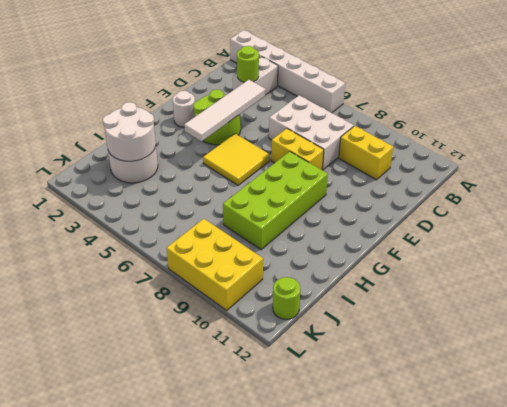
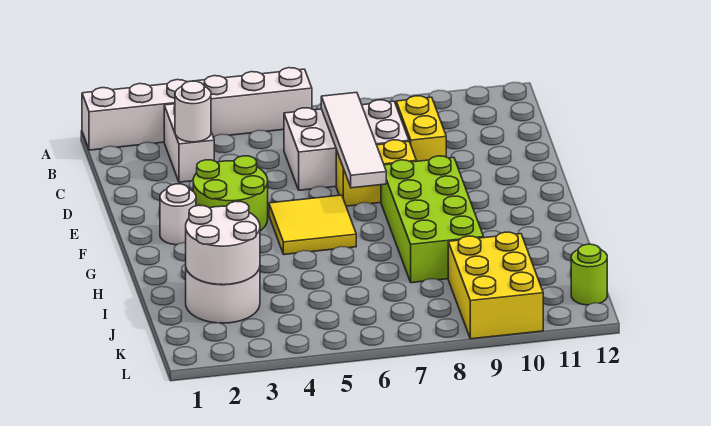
lime 1x1 round brick [237,46,259,82] -> white 1x1 round brick [175,81,211,142]
yellow 1x2 brick [339,126,393,180] -> yellow 1x2 brick turned to [396,96,446,161]
white 1x4 tile [184,80,266,141] -> white 1x4 tile moved to [321,92,386,188]
yellow 2x3 brick [167,219,263,310] -> yellow 2x3 brick turned to [448,232,543,339]

